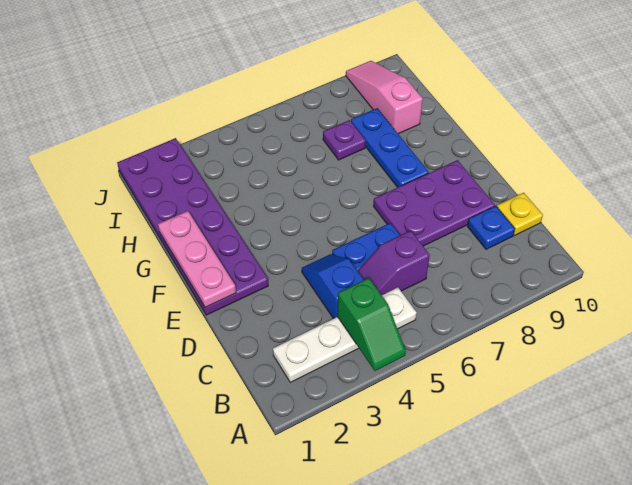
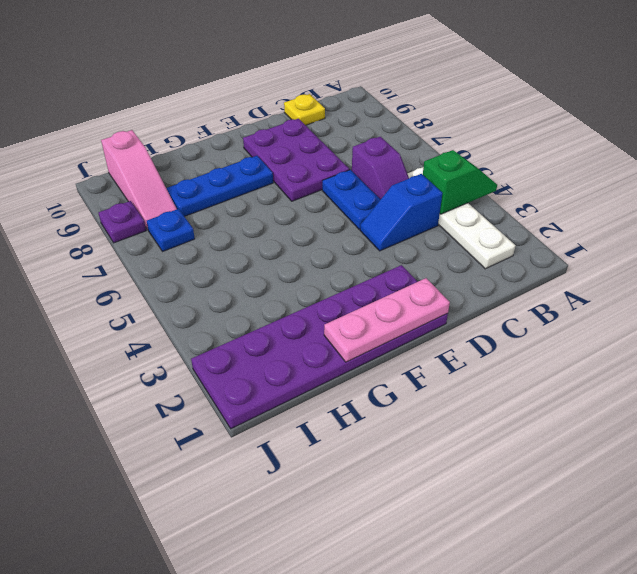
blue 1x1 plate [467,206,515,249] -> blue 1x1 plate moved to [147,209,195,251]
purple 1x1 plate [323,120,366,160] -> purple 1x1 plate moved to [99,201,146,243]
pink 1x3 slope [346,61,423,134] -> pink 1x3 slope turned to [101,130,177,229]

